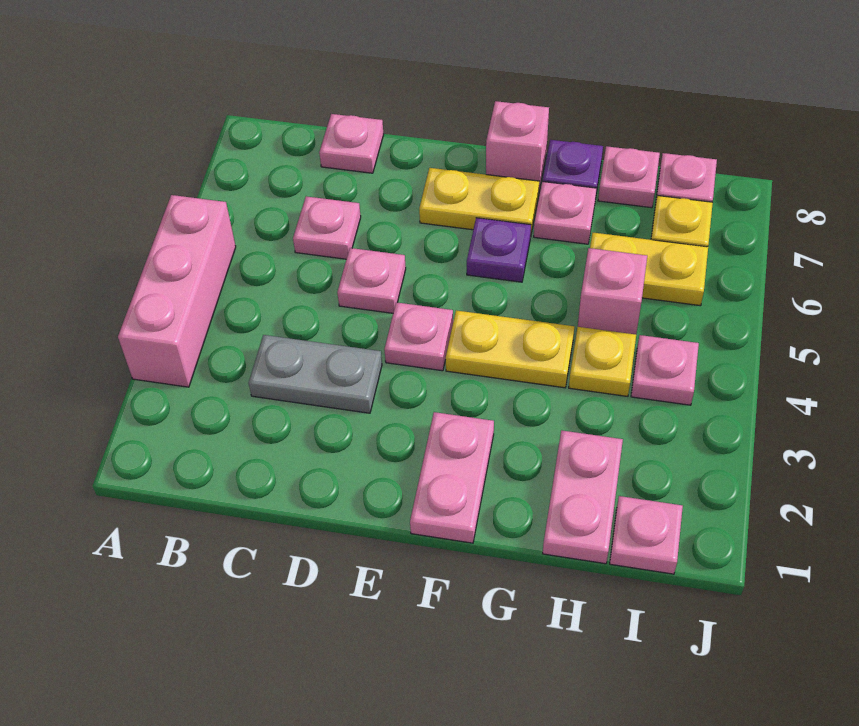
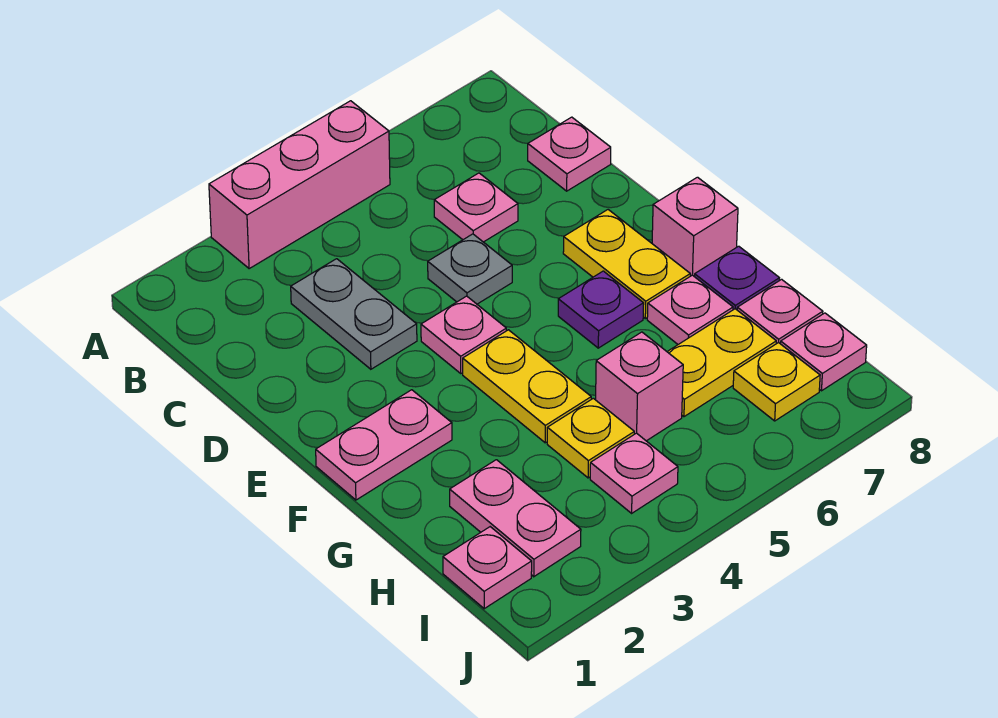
pink 1x1 plate [337,248,406,313] -> grey 1x1 plate [428,234,512,304]
pink 1x2 plate [543,430,623,564] -> pink 1x2 plate turned to [450,460,581,577]
yellow 1x2 plate [590,233,708,306] -> yellow 1x2 plate turned to [667,309,776,417]

